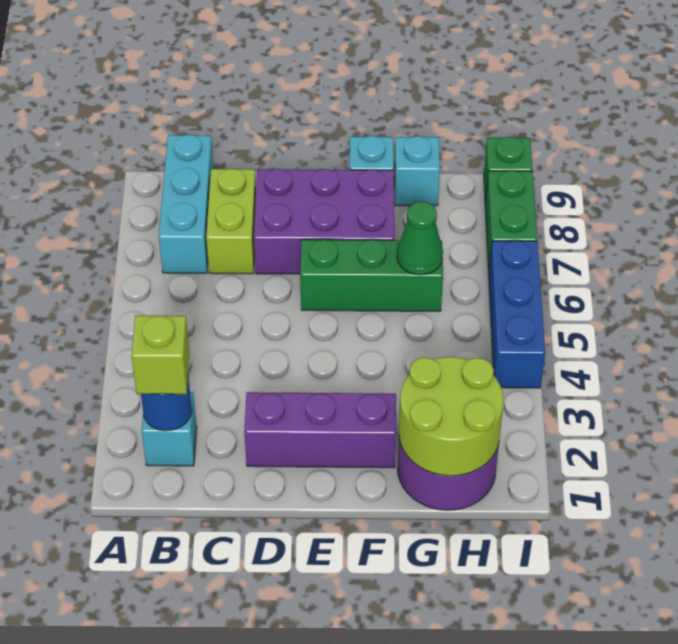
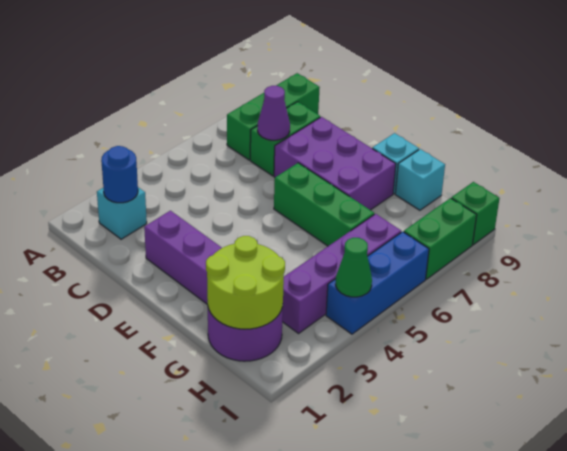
lime 1x1 brick [131,315,190,394] -> none
cyan 1x3 brick [159,135,213,273] -> green 1x3 brick [227,73,320,160]
lime 1x2 brick [206,168,256,274] -> green 1x2 brick [250,102,320,176]
none -> purple 1x1 cone [258,86,290,140]
green 1x1 cone [397,202,443,275] -> green 1x1 cone moved to [336,238,372,297]
none -> purple 1x4 brick [282,214,401,333]

